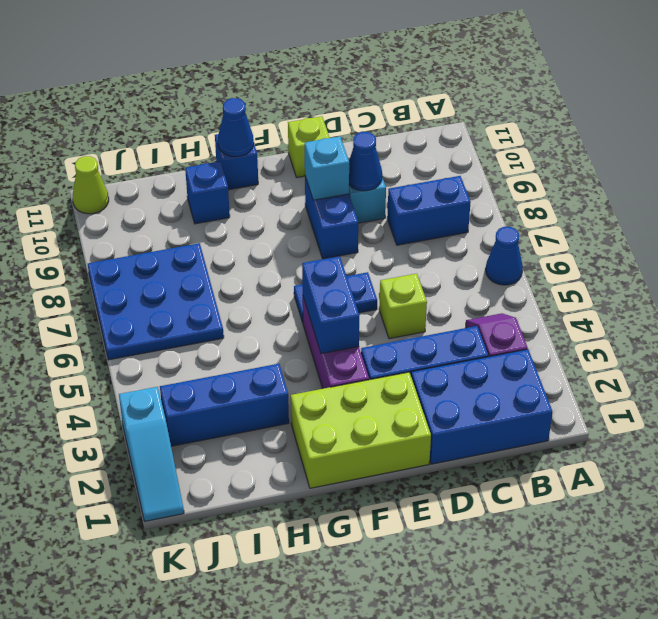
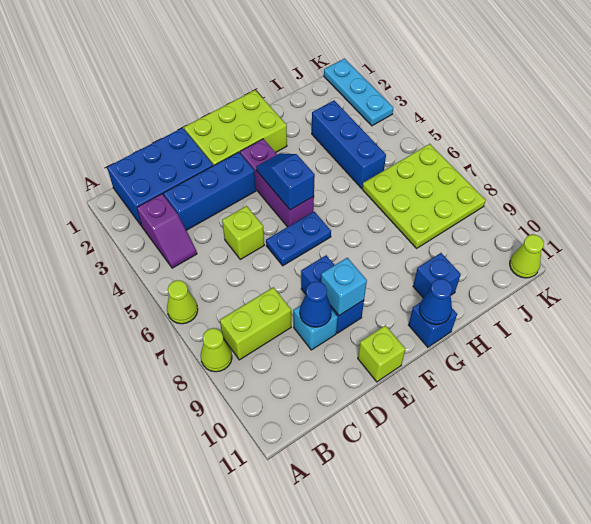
blue 1x1 cone [486,227,523,285] -> lime 1x1 cone [167,280,198,324]
none -> lime 1x1 cone [201,328,232,372]
blue 1x2 brick [387,176,471,245] -> lime 1x2 brick [220,287,291,360]
blue 1x2 brick [302,256,359,354] -> blue 1x2 slope [256,153,315,210]
blue 1x3 brick [160,364,289,446] -> blue 1x3 brick turned to [312,101,386,188]
blue 3x3 plate [88,243,224,360] -> lime 3x3 plate [362,144,486,248]
cyan 1x3 slope [119,387,184,521] -> cyan 1x3 plate [324,59,393,126]

